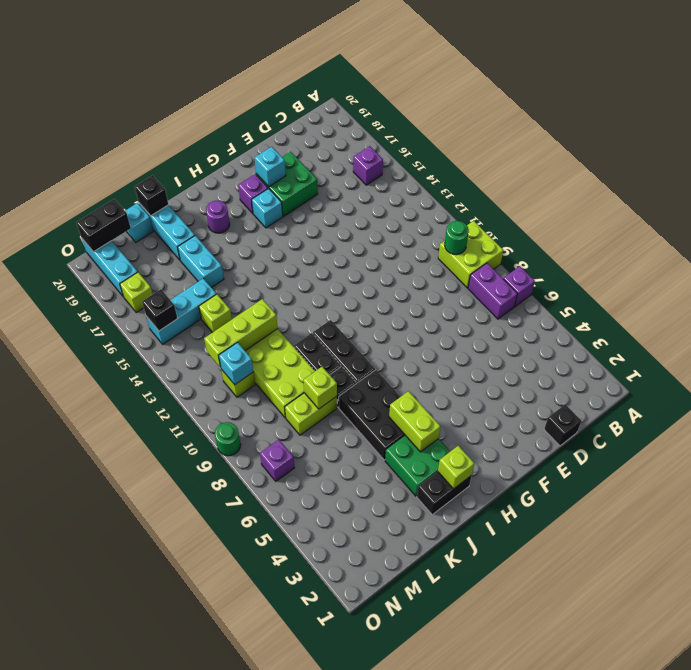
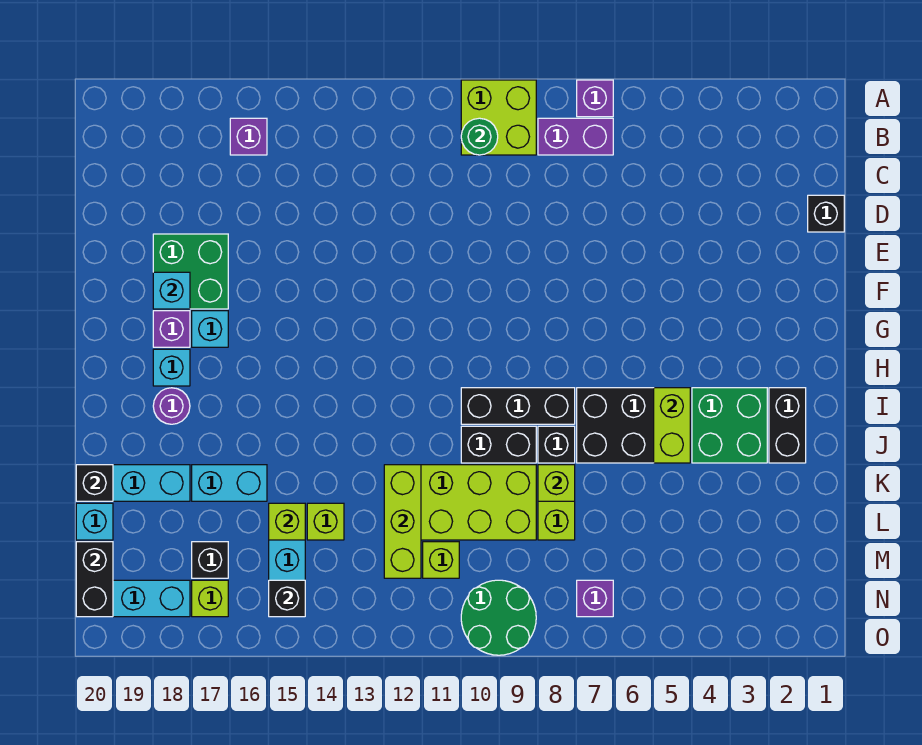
lime 1x1 brick [438,446,474,489] -> lime 1x1 brick moved to [269,503,305,540]
lime 1x2 brick [389,391,441,452] -> lime 1x2 brick turned to [654,388,690,463]
cyan 1x1 brick [219,343,253,385] -> cyan 1x1 brick moved to [153,349,190,386]
none -> black 1x1 brick [192,542,228,578]
green 1x1 round brick [215,422,241,456] -> green 2x2 round brick [461,580,536,655]

